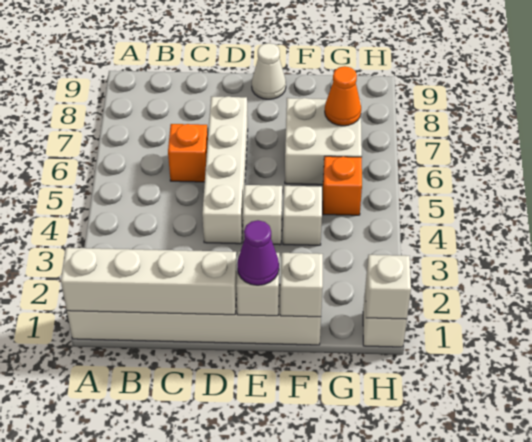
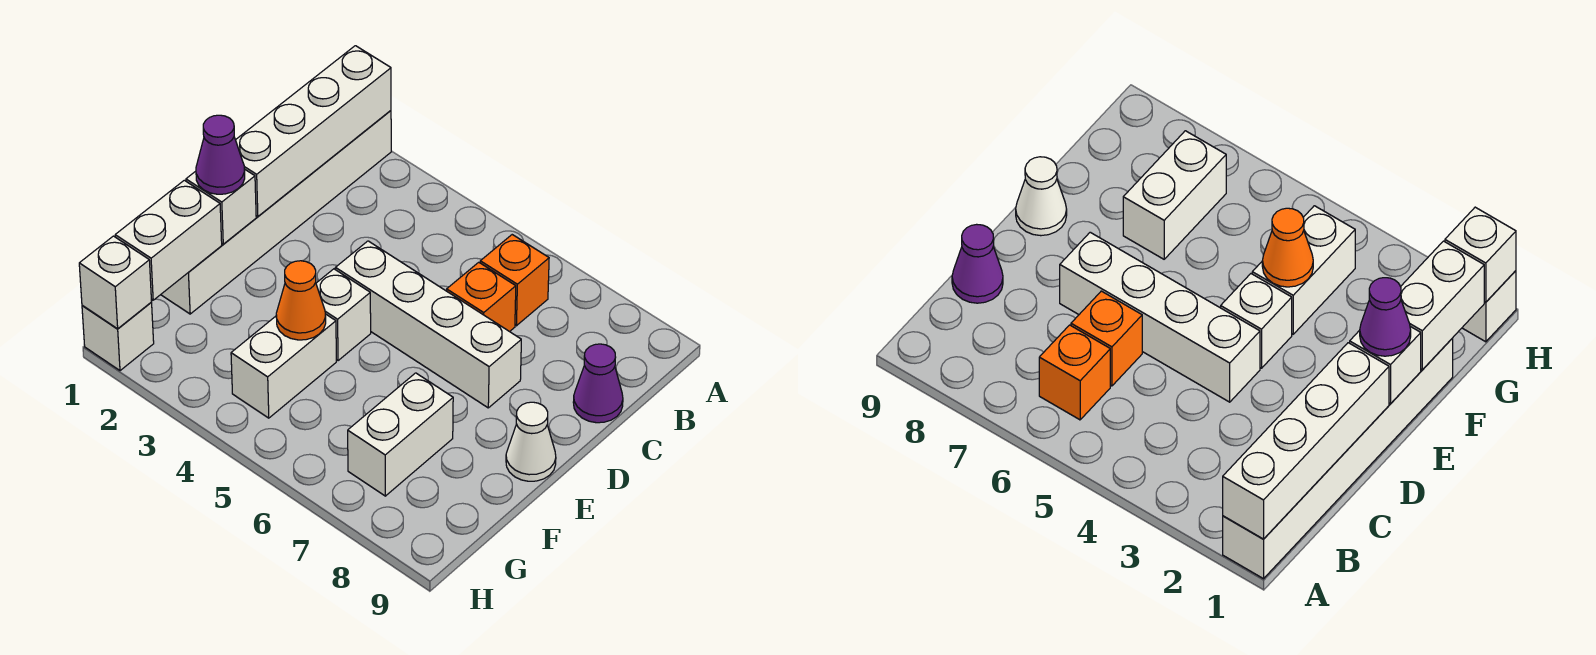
none -> purple 1x1 cone [573,344,623,423]
white 1x1 brick [280,253,323,317] -> white 1x2 brick [115,180,222,300]
white 1x1 brick [283,186,322,245] -> white 1x2 brick [231,314,336,418]
white 2x2 brick [285,98,362,185] -> white 1x2 brick [348,373,453,496]
orange 1x1 brick [323,156,362,215] -> orange 1x1 brick moved to [480,235,549,326]
orange 1x1 cone [325,66,361,126] -> orange 1x1 cone moved to [276,261,326,340]

